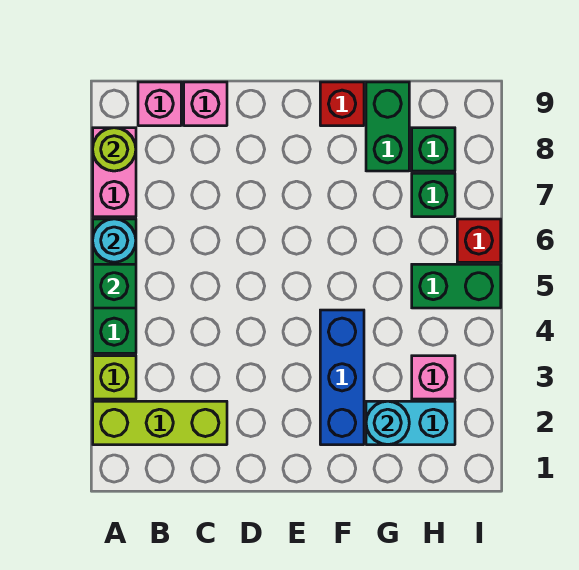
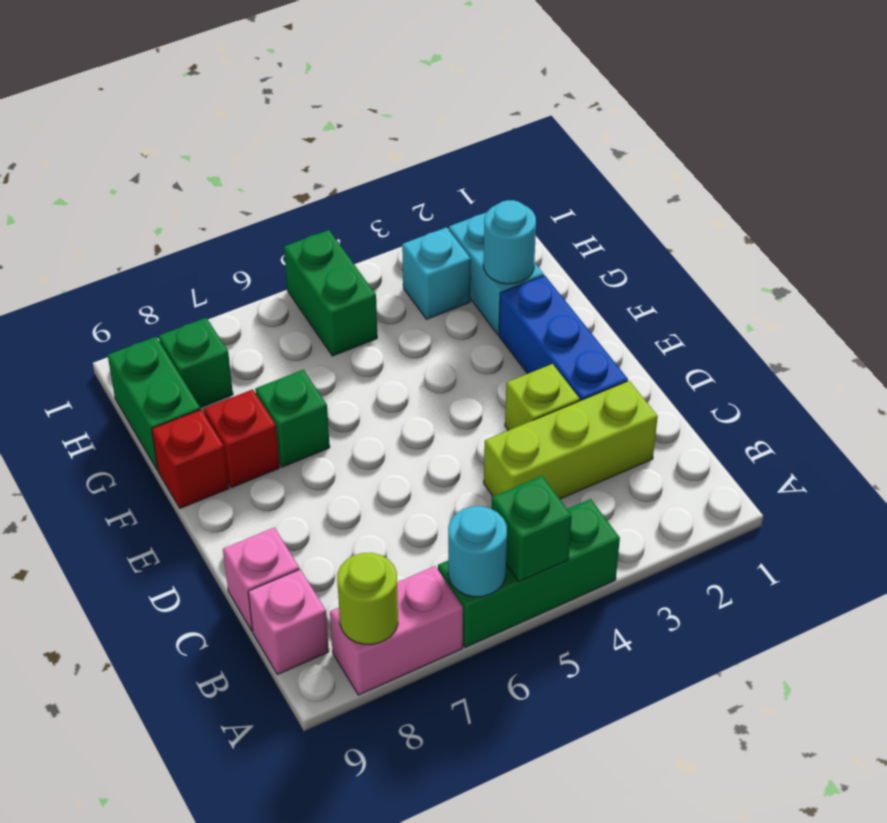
lime 1x3 brick [93,401,227,445] -> lime 1x3 brick turned to [484,381,658,499]
lime 1x1 brick [93,356,136,399] -> lime 1x1 brick moved to [505,364,580,431]
blue 1x3 brick [320,310,364,445] -> blue 1x3 brick turned to [499,275,628,401]
green 1x2 brick [366,82,409,171] -> green 1x2 brick turned to [108,337,200,470]
pink 1x1 brick [412,356,455,399] -> cyan 1x1 brick [402,227,471,319]
green 1x1 brick [412,173,455,217] -> green 1x1 brick moved to [255,370,330,467]
red 1x1 brick [457,219,501,262] -> red 1x1 brick moved to [204,389,280,488]

